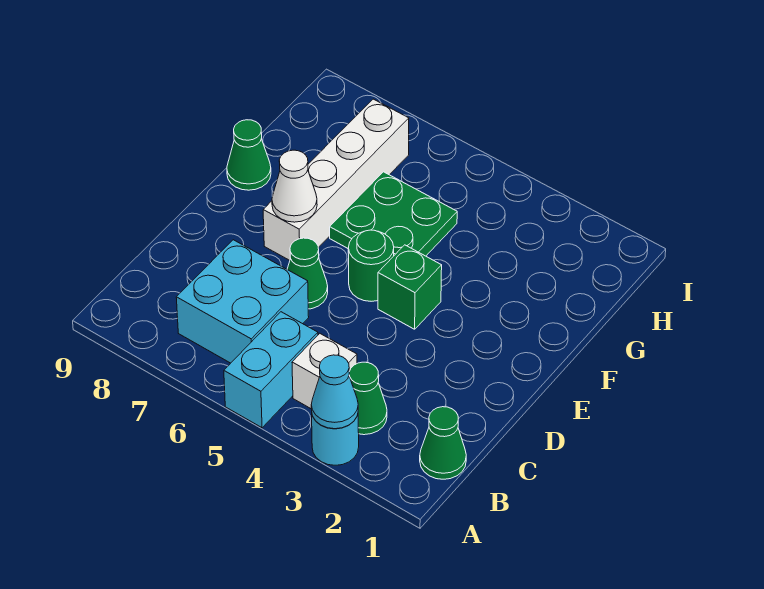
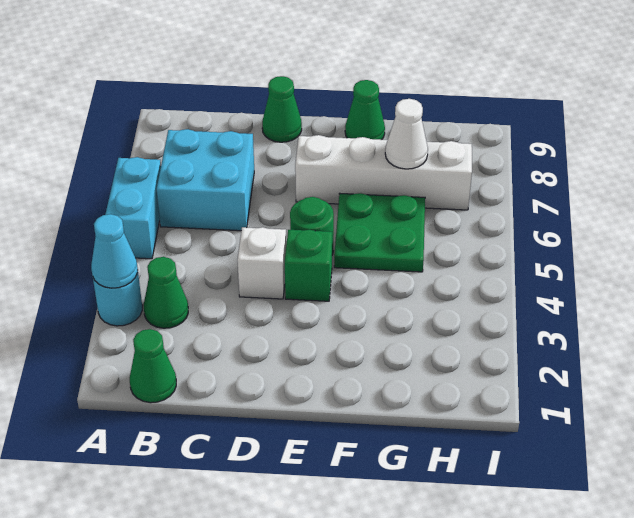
cyan 1x2 brick [224,312,318,428] -> cyan 1x2 brick turned to [105,157,161,259]
white 1x1 brick [292,333,357,409] -> white 1x1 brick moved to [237,227,286,299]
green 1x1 cone [287,238,328,309] -> green 1x1 cone moved to [262,76,302,142]
white 1x1 cone [272,150,317,222] -> white 1x1 cone moved to [385,99,428,169]

